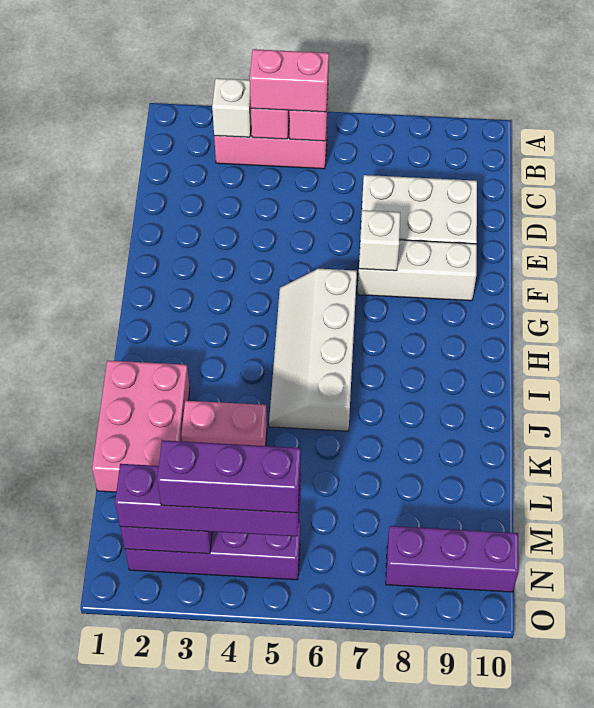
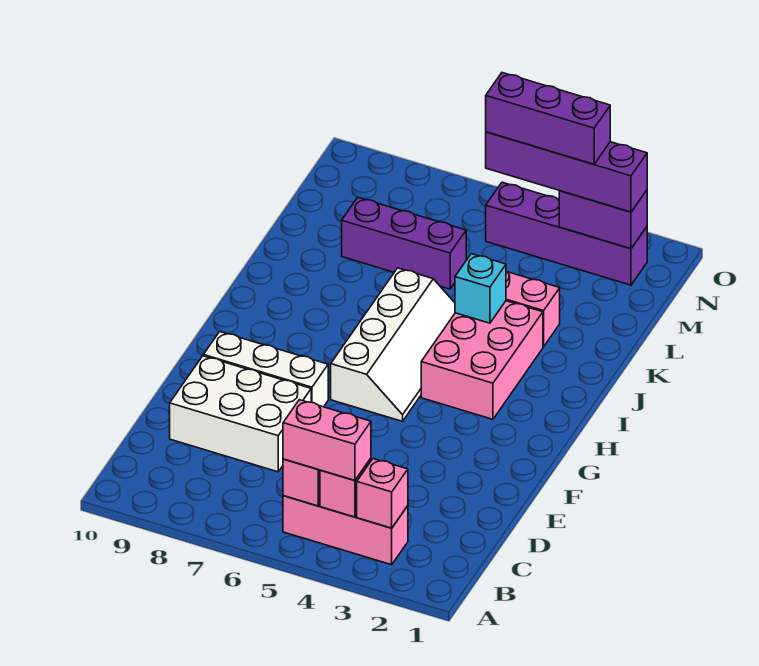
white 1x1 brick [212,78,251,137] -> pink 1x1 brick [357,459,408,528]
white 1x1 brick [359,210,400,271] -> none
pink 2x3 brick [92,360,190,492] -> pink 2x3 brick moved to [421,301,543,419]
none -> cyan 1x1 brick [455,254,506,323]
purple 1x3 brick [386,526,519,592] -> purple 1x3 brick moved to [342,197,466,289]

